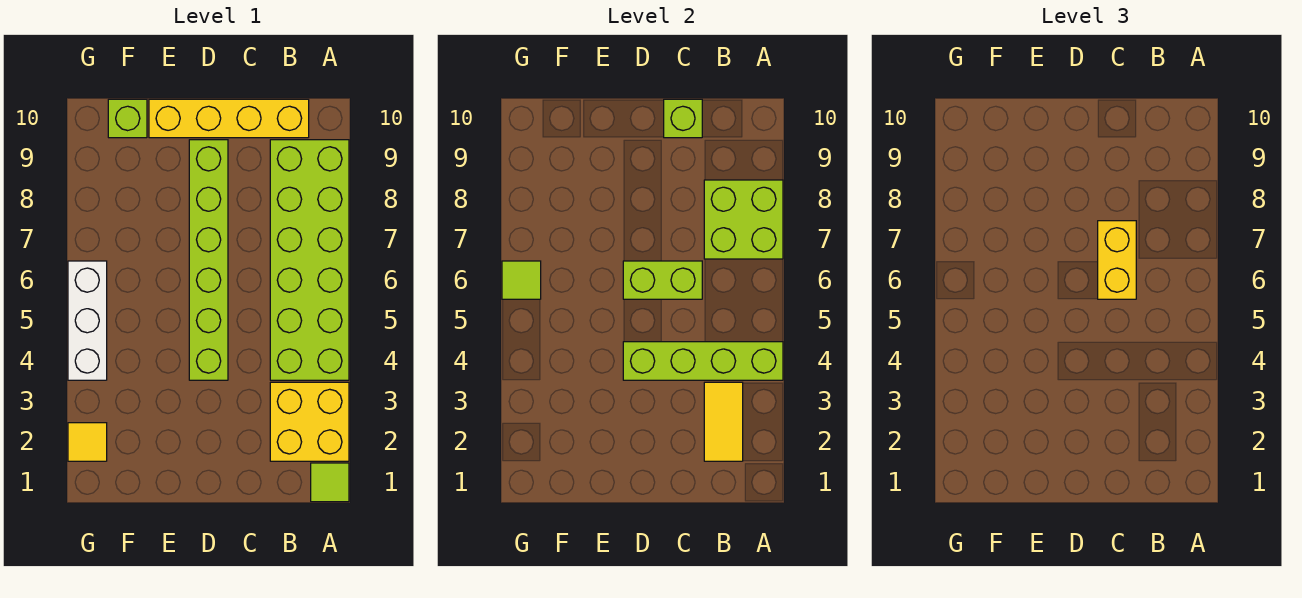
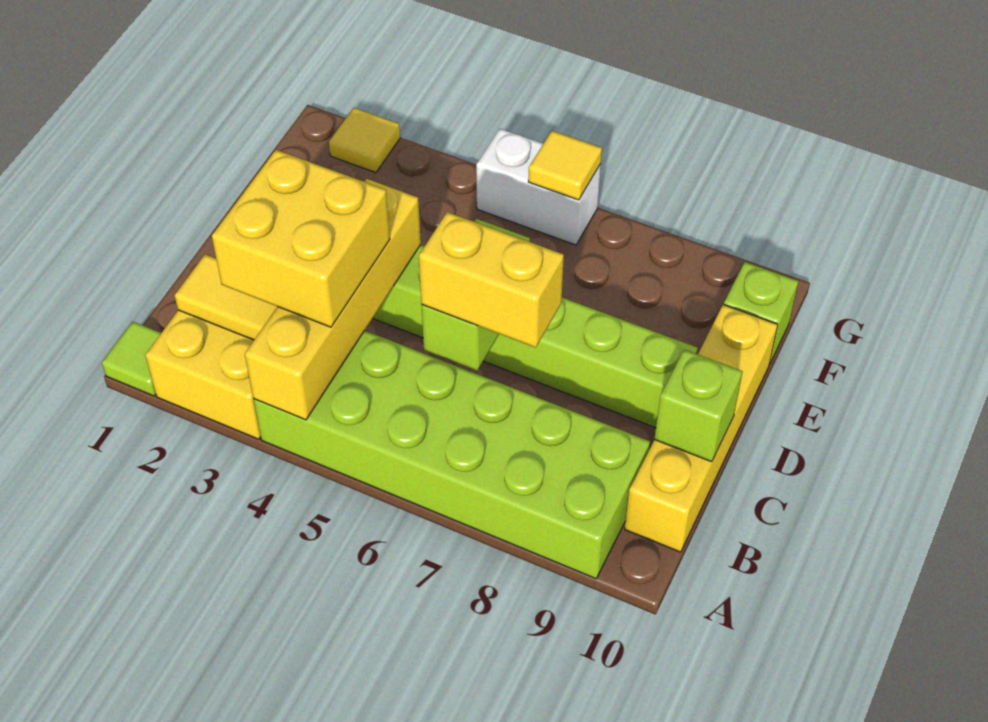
lime 1x4 brick [623,342,783,380] -> yellow 1x4 brick [245,179,421,420]
lime 2x2 brick [704,180,783,259] -> none
none -> yellow 2x2 brick [212,150,390,327]
white 1x3 brick [68,261,107,380] -> white 1x2 brick [476,129,601,245]
lime 1x1 tile [502,261,541,299] -> yellow 1x1 tile [528,131,602,200]

